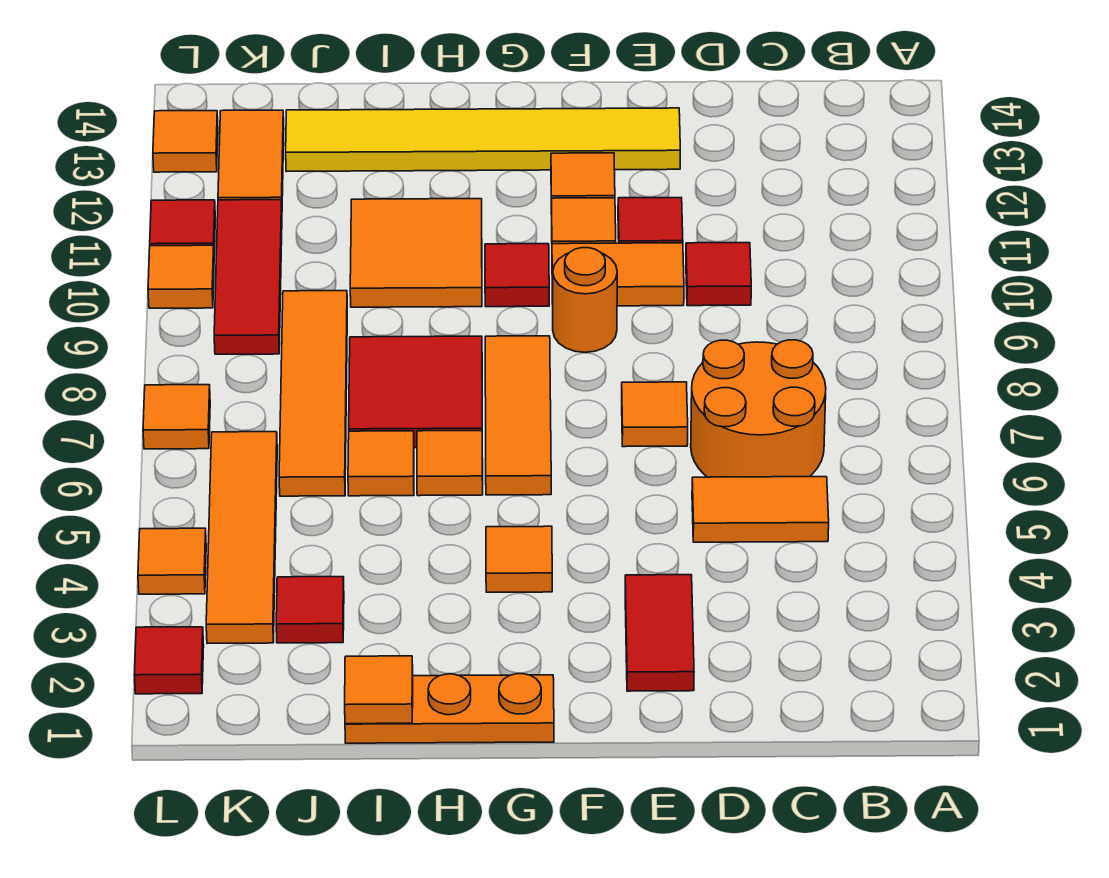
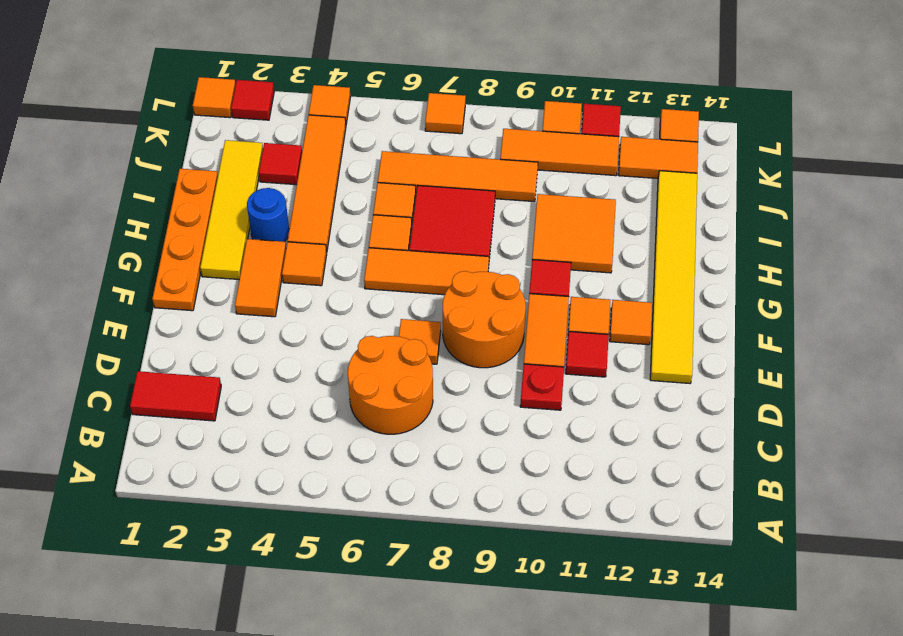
orange 1x2 tile [692,477,829,542] -> orange 1x2 tile moved to [235,239,286,317]
red 1x1 tile [686,243,751,306] -> red 1x1 plate [520,364,564,410]
red 1x2 tile [625,575,694,691] -> red 1x2 tile moved to [130,371,221,421]
orange 1x1 round brick [552,248,617,352] -> orange 2x2 round brick [443,271,526,368]
orange 1x3 plate [345,674,554,743] -> orange 1x4 plate [152,169,218,311]
none -> yellow 1x4 tile [200,140,263,280]
none -> blue 1x1 round brick [247,188,289,242]
orange 1x1 tile [345,656,413,724] -> orange 1x1 tile moved to [193,77,236,118]
orange 1x4 tile [206,432,277,644] -> orange 1x4 tile turned to [288,115,346,251]
red 1x3 tile [214,200,282,354] -> orange 1x3 tile [500,129,619,176]

